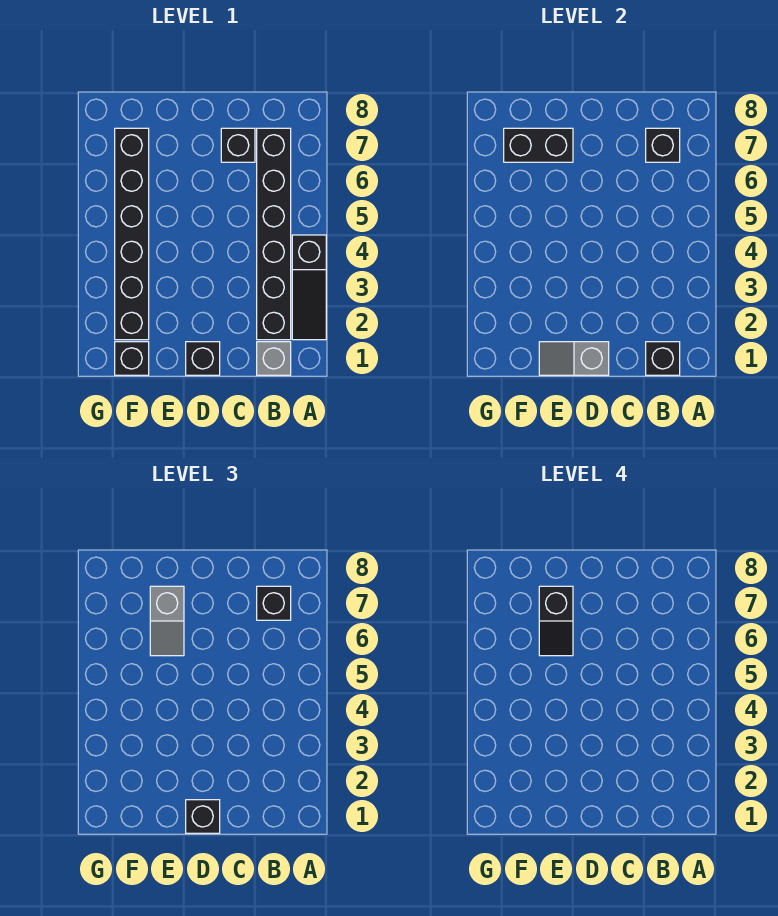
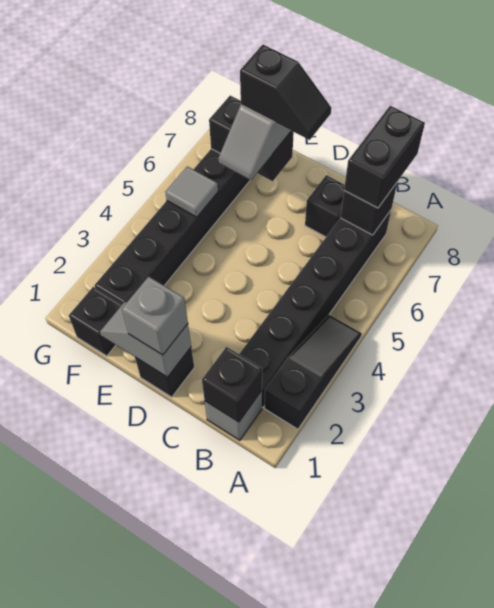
black 1x3 slope [292,235,326,340] -> black 1x3 slope turned to [265,315,362,429]
black 1x1 brick [257,586,291,620] -> black 1x2 brick [344,106,425,208]
black 1x1 brick [186,800,220,833] -> grey 1x1 brick [122,277,188,355]
black 1x2 slope [539,586,573,656] -> black 1x2 slope turned to [240,45,332,140]
none -> grey 1x1 tile [165,167,218,217]

